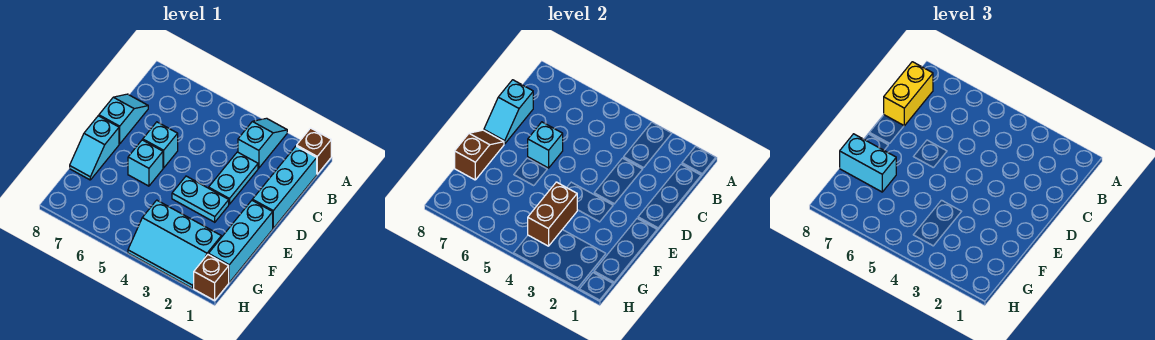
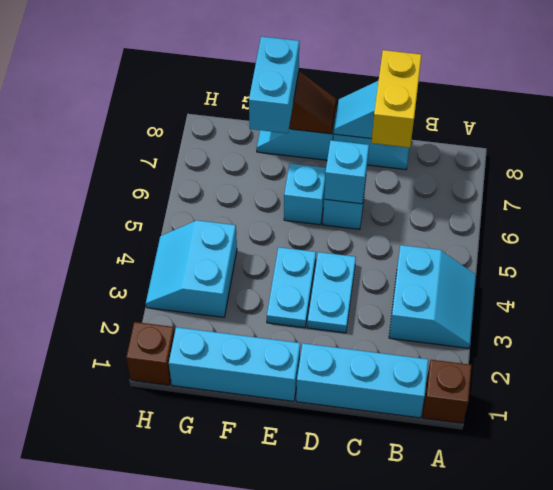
cyan 1x2 slope [238,118,287,168] -> cyan 2x2 slope [389,245,476,348]
yellow 1x2 brick [884,62,933,126] -> yellow 1x2 brick turned to [371,50,421,148]
cyan 1x2 plate [209,152,258,204] -> cyan 1x2 plate turned to [307,252,356,333]
brown 1x2 brick [528,182,577,246] -> none
cyan 2x3 slope [128,200,221,288] -> cyan 2x2 slope [146,220,237,317]

